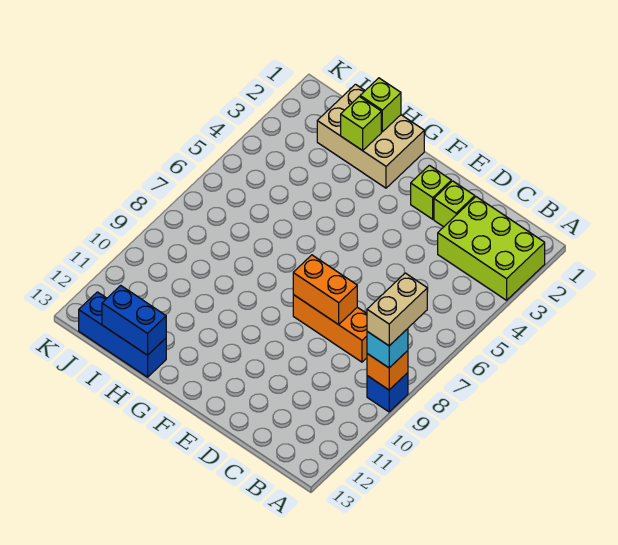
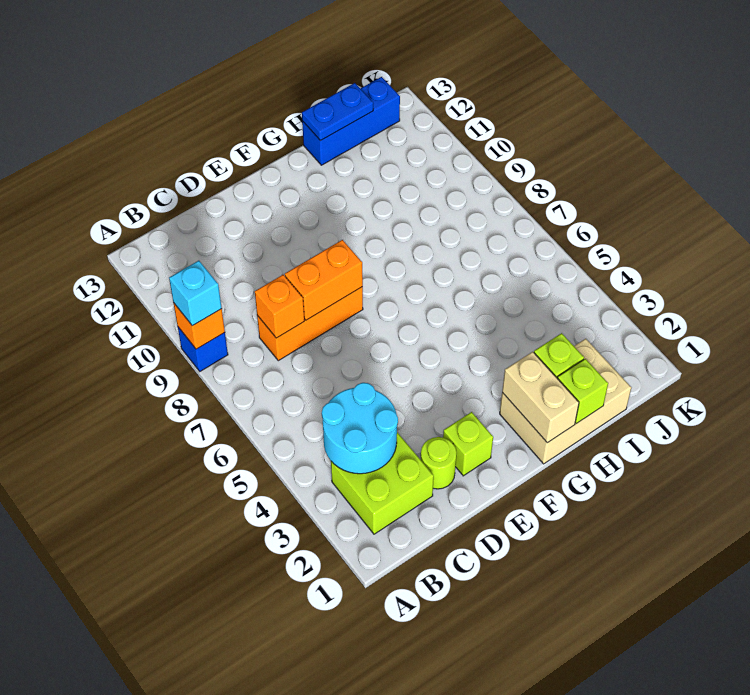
lime 2x3 brick [438,197,545,300] -> lime 2x2 brick [331,432,434,534]
tan 1x2 brick [367,273,427,346] -> tan 1x2 brick moved to [502,352,579,443]
none -> cyan 2x2 round brick [322,383,398,474]
none -> orange 1x1 brick [255,275,304,338]
lime 1x1 brick [434,181,475,227] -> lime 1x1 round brick [421,437,457,489]
blue 1x2 brick [102,285,166,355] -> blue 1x2 plate [302,83,373,141]

